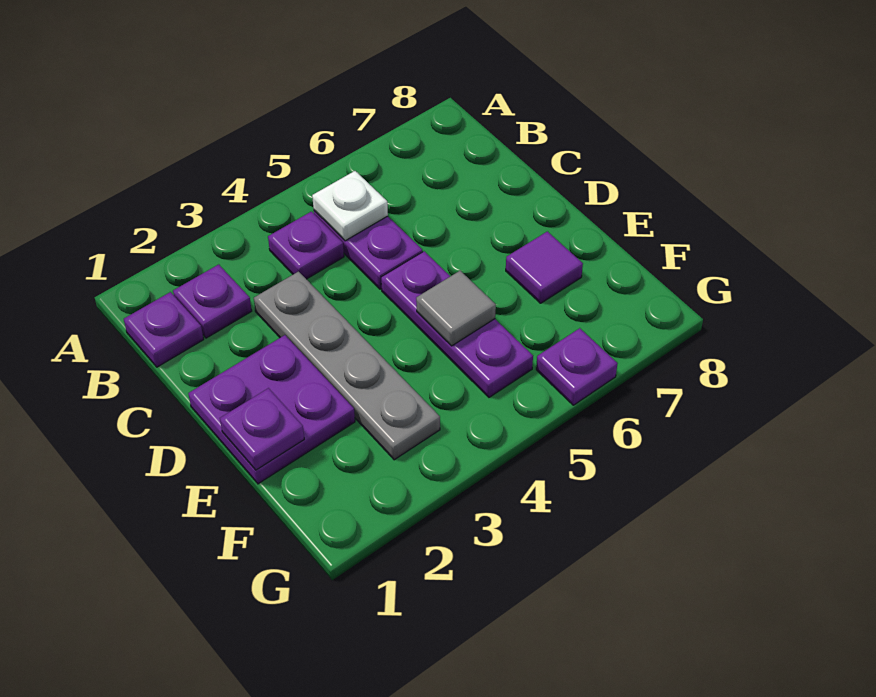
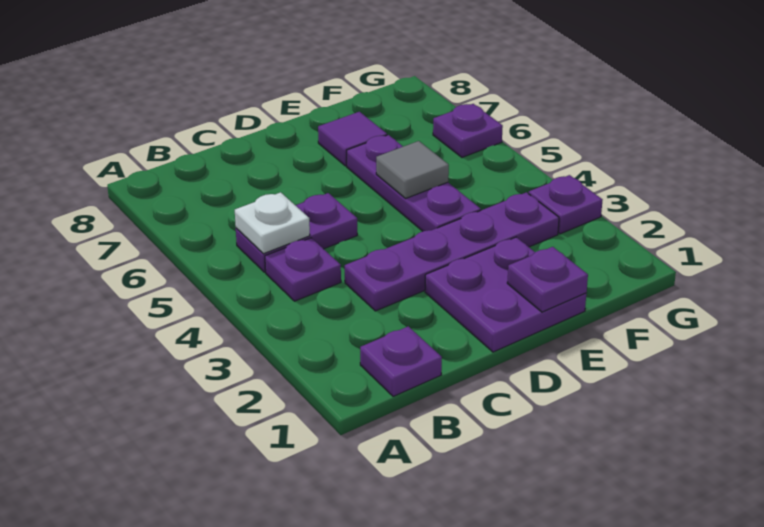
purple 1x1 plate [173,264,252,338] -> purple 1x1 plate moved to [529,175,602,234]
grey 1x4 plate [254,272,440,460] -> purple 1x4 plate [345,192,559,311]
purple 1x3 plate [381,251,533,397] -> purple 1x3 plate turned to [347,135,481,231]

